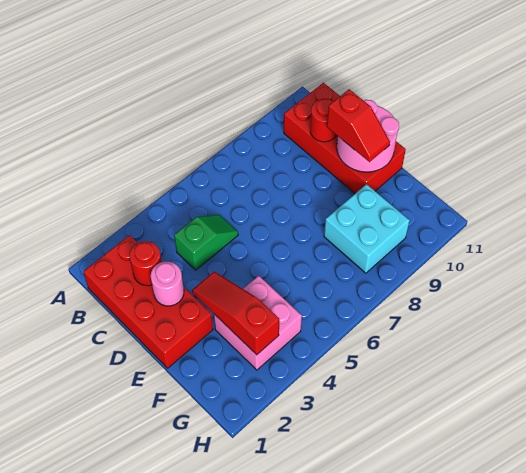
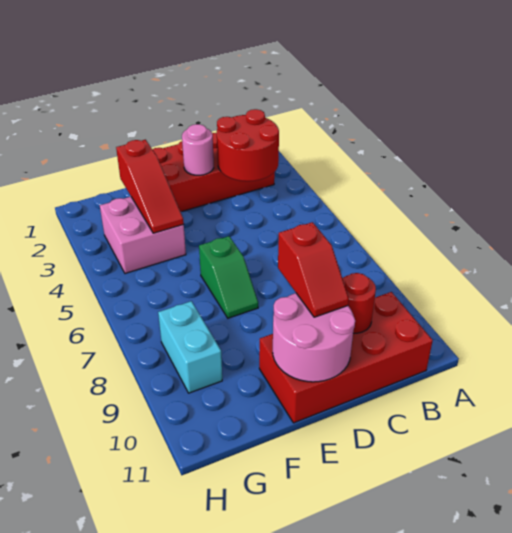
red 1x1 round brick [129,241,162,286] -> red 2x2 round brick [217,109,279,181]
green 1x2 slope [174,215,238,270] -> green 1x2 slope moved to [199,236,258,318]
red 1x2 slope [327,89,390,162] -> red 1x2 slope turned to [278,222,349,317]
red 1x3 slope [192,271,279,355] -> red 1x3 slope turned to [116,140,184,233]
cyan 2x2 brick [324,184,410,273] -> cyan 1x2 brick [158,301,222,393]

